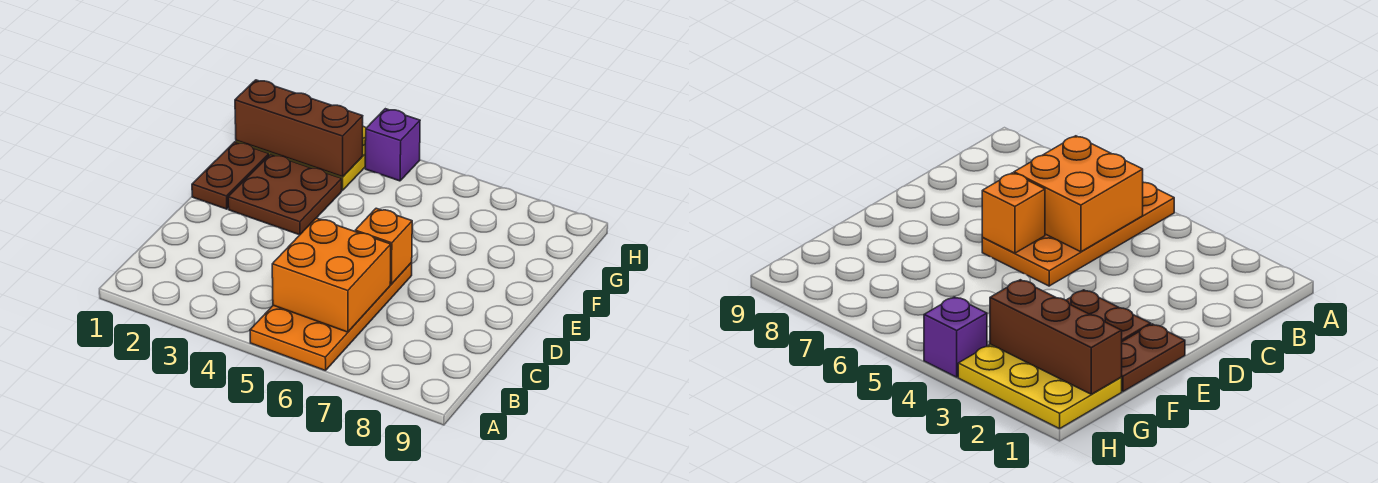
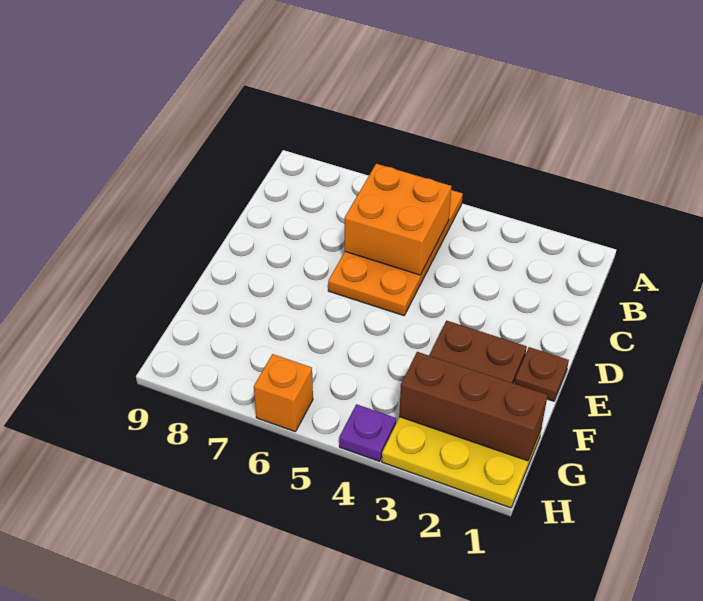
orange 1x1 brick [355,208,412,284] -> orange 1x1 brick moved to [254,354,313,432]
brown 1x2 plate [192,142,269,209] -> brown 1x1 plate [515,347,569,401]
purple 1x1 brick [365,109,420,181] -> purple 1x1 plate [339,404,396,461]

